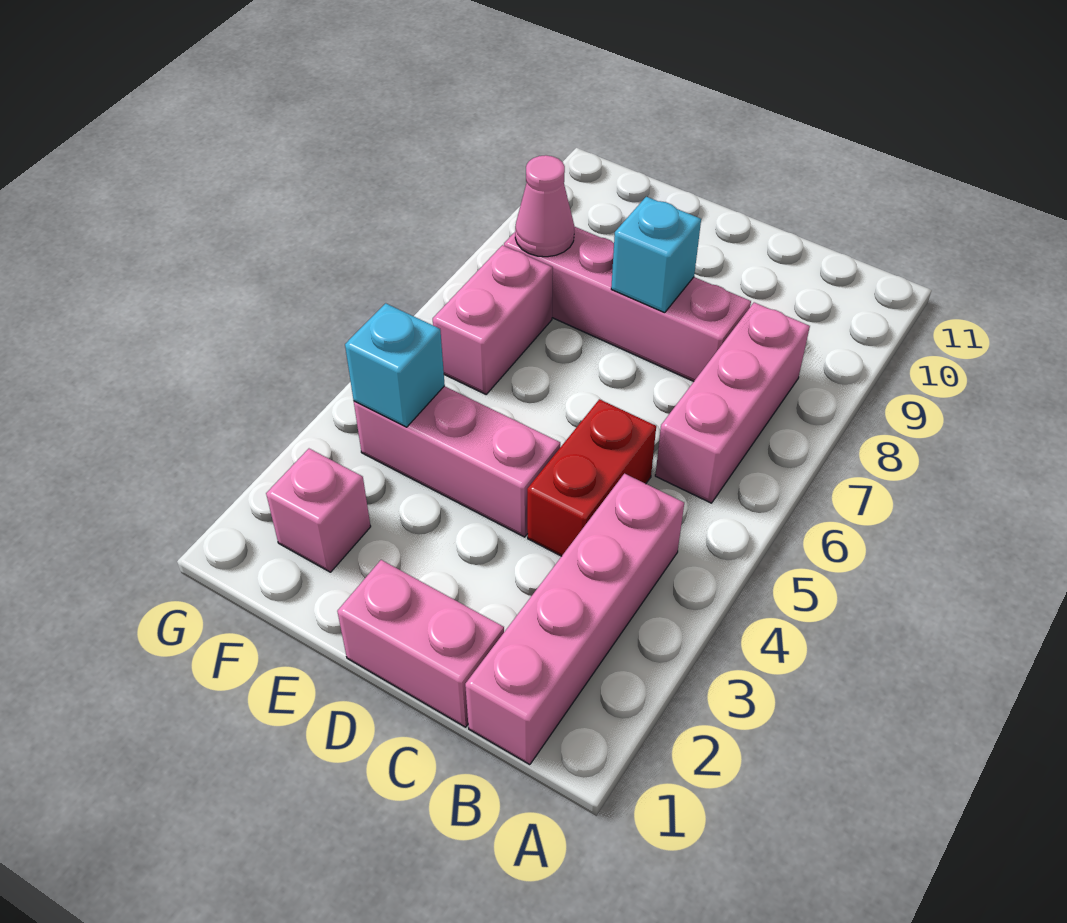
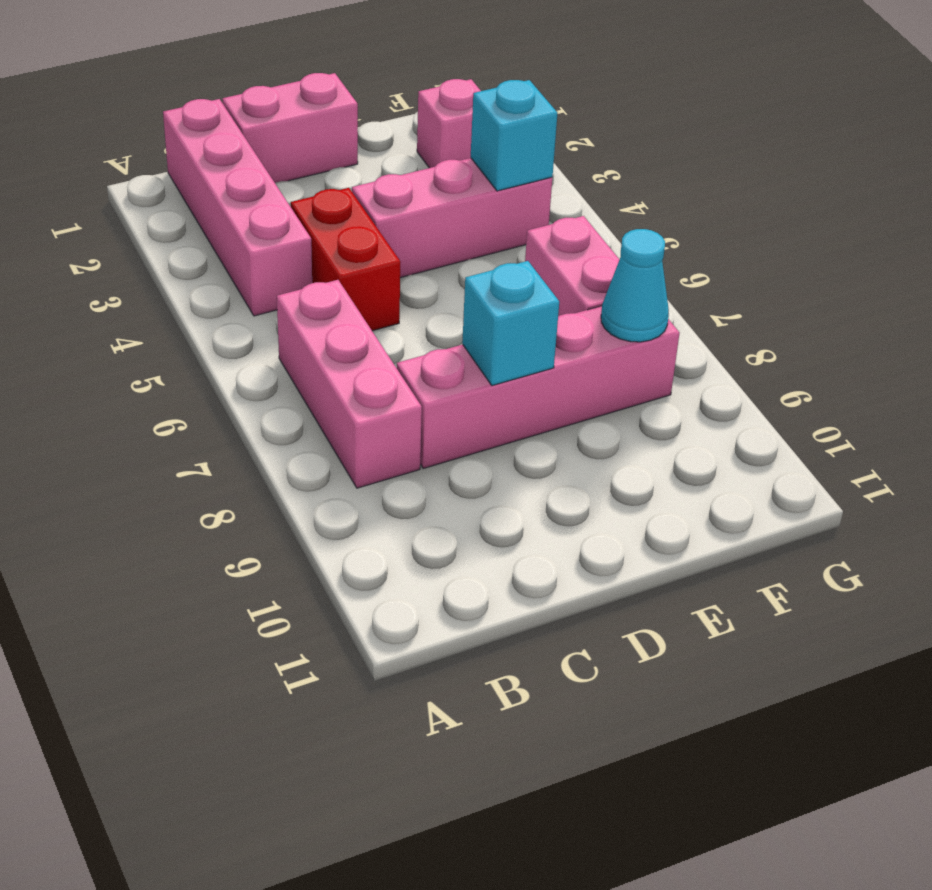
pink 1x1 cone [515,155,574,257] -> cyan 1x1 cone [601,229,669,342]

